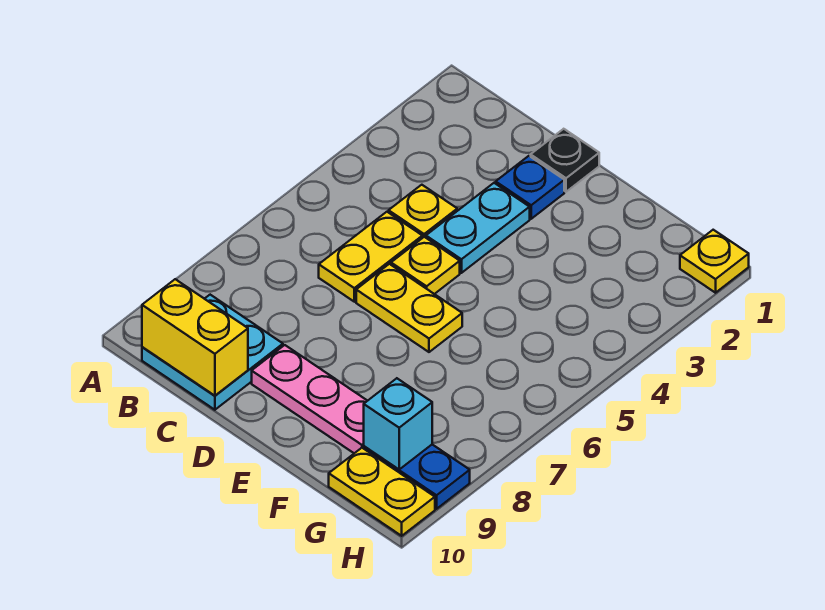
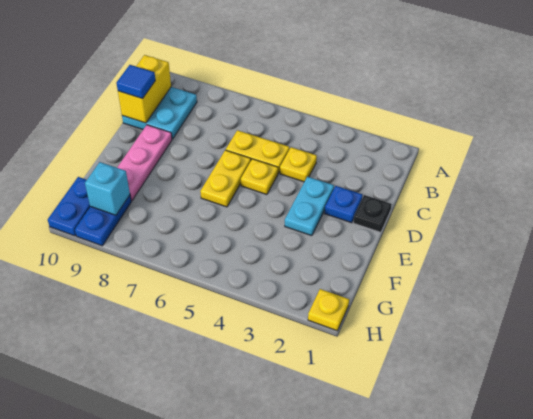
none -> blue 1x1 tile [117,65,155,99]
cyan 1x2 plate [426,183,530,273] -> cyan 1x2 plate turned to [285,177,334,236]
yellow 1x2 plate [329,448,435,536] -> blue 1x2 plate [48,177,90,236]

